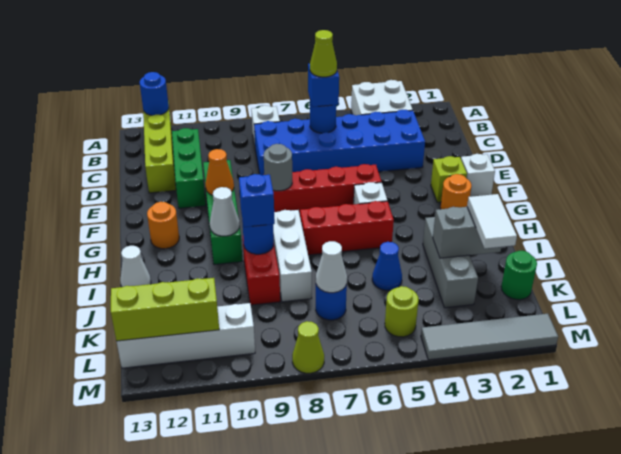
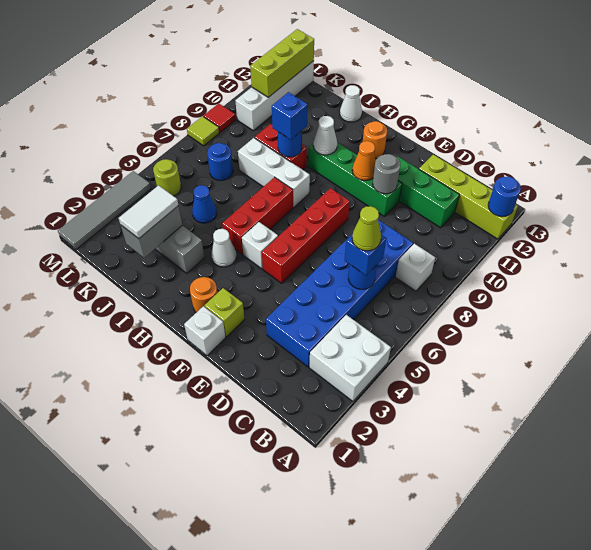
grey 1x1 round brick [264,144,292,191] -> grey 1x1 round brick moved to [373,154,401,194]
white 1x2 tile [467,194,517,248] -> white 1x2 tile turned to [119,185,178,239]
green 1x1 round brick [501,251,537,300] -> none
white 1x1 cone [316,241,347,293] -> white 1x1 cone moved to [211,229,236,267]
lime 1x1 cone [292,321,324,373] -> lime 1x1 tile [187,116,219,146]
none -> red 1x1 tile [203,104,235,132]

